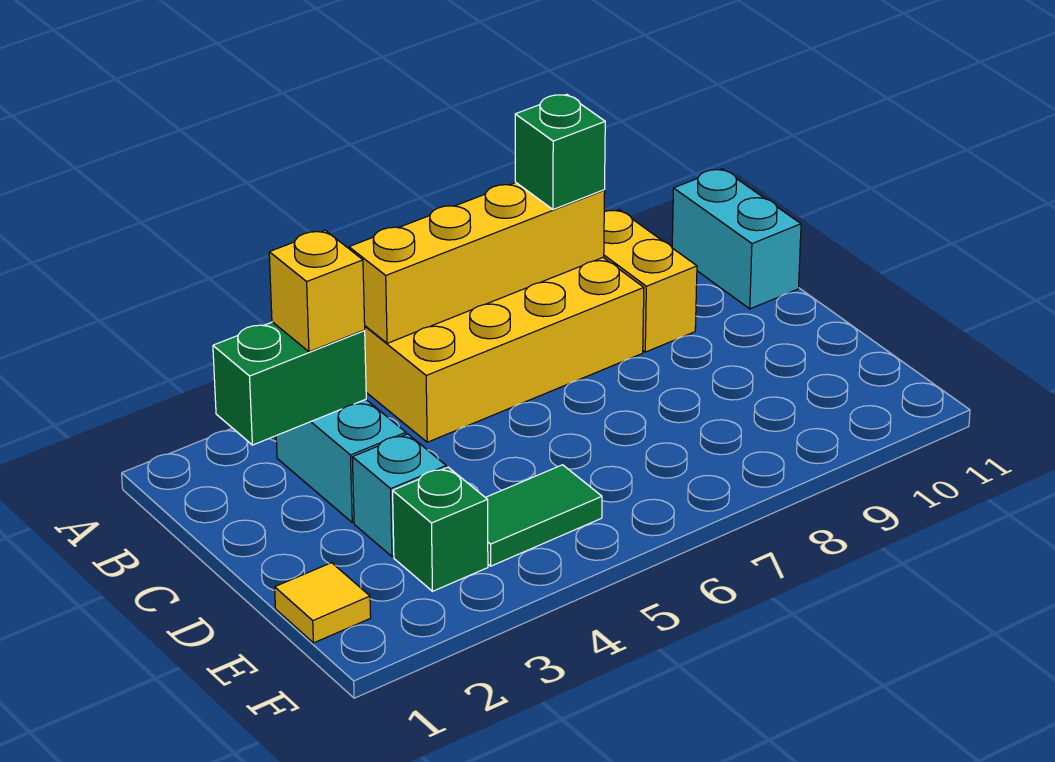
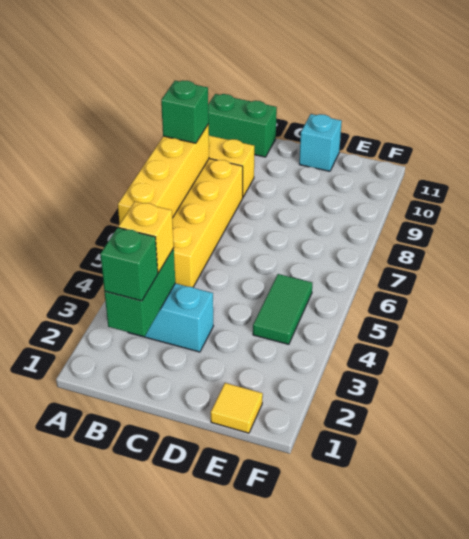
cyan 1x2 brick [672,169,801,309] -> green 1x2 brick [208,94,277,157]
cyan 1x1 brick [352,434,446,557] -> cyan 1x1 brick moved to [299,114,342,171]
green 1x1 brick [393,467,488,591] -> green 1x1 brick moved to [100,228,158,301]

